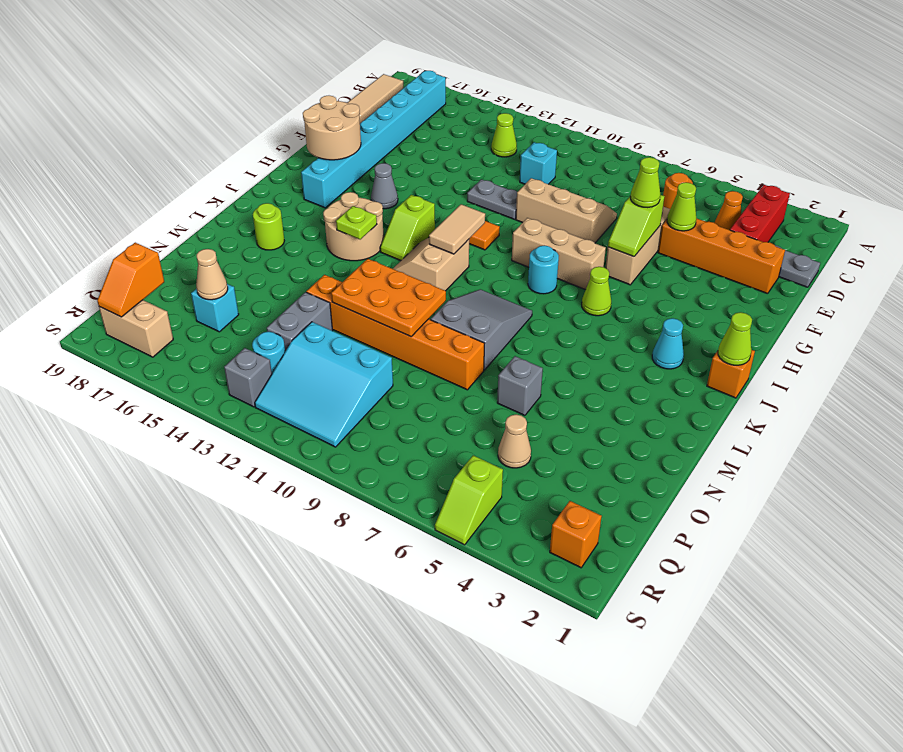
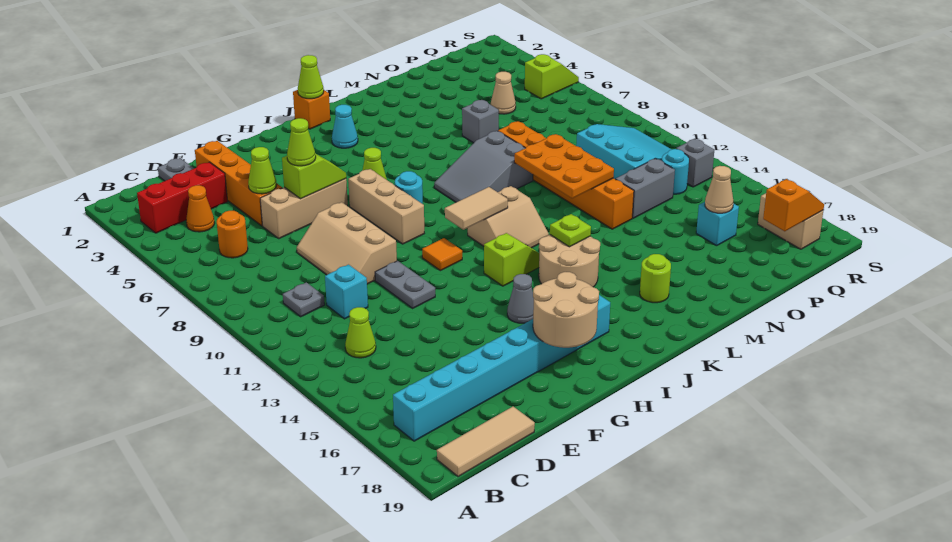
none -> grey 1x1 plate [283,282,325,317]
orange 1x1 brick [550,501,602,568] -> none

